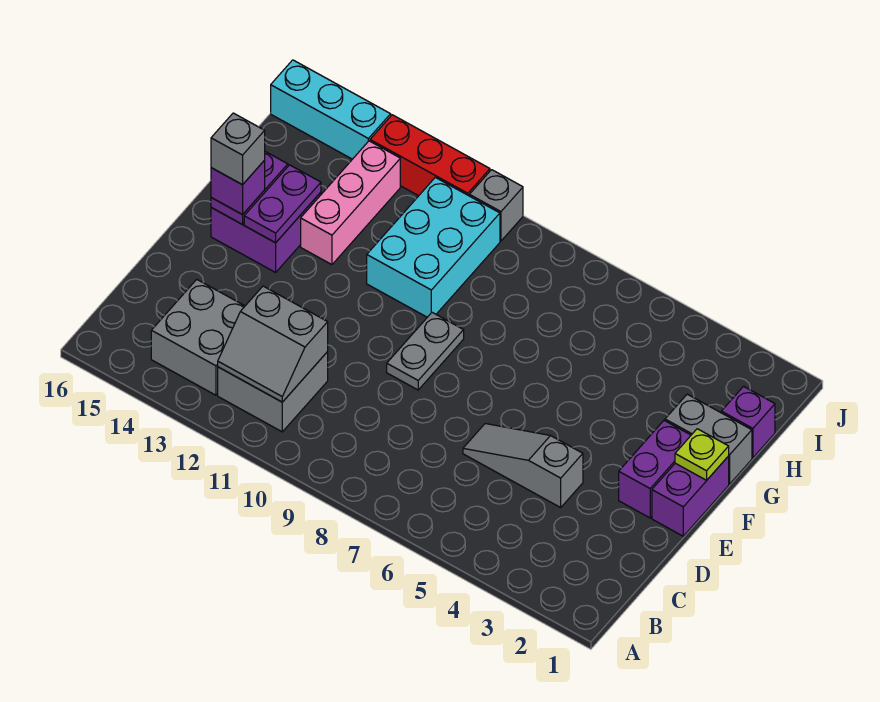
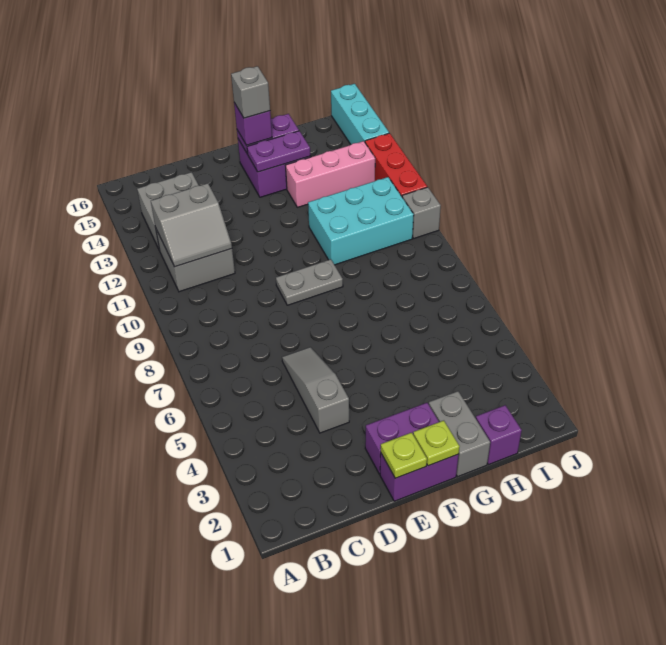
grey 2x2 slope [218,286,328,402] -> grey 2x2 slope turned to [151,183,232,267]
none -> lime 1x1 plate [381,433,427,478]

